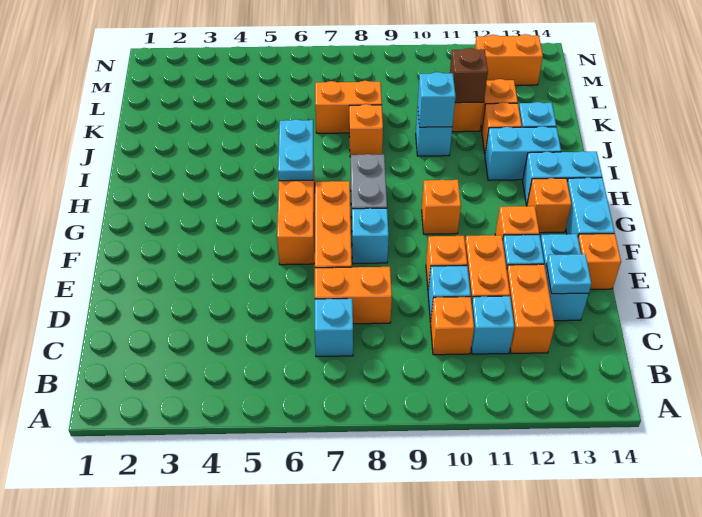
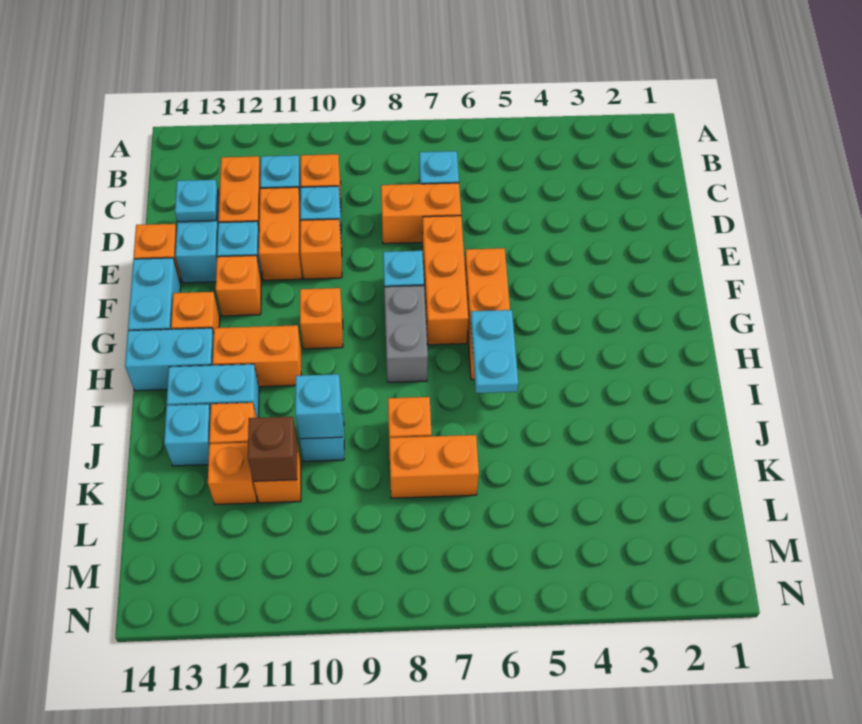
orange 1x2 brick [475,34,543,85] -> orange 1x2 brick moved to [213,325,301,387]

